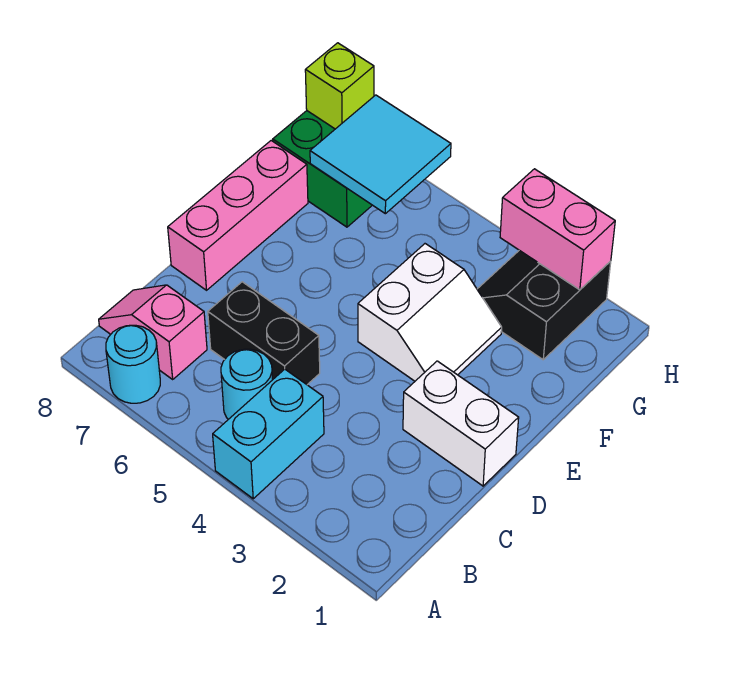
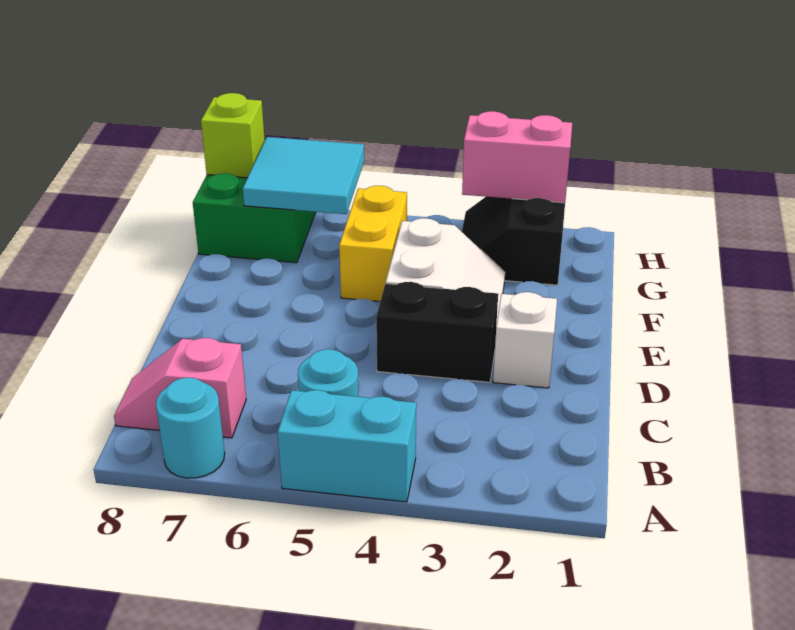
cyan 1x2 brick [213,369,324,499] -> cyan 1x2 brick turned to [278,390,416,502]
black 1x2 brick [208,282,320,385] -> black 1x2 brick moved to [376,282,498,382]
white 1x2 brick [403,361,519,486] -> white 1x1 brick [493,292,557,388]
pink 1x3 brick [168,141,308,290] -> none
none -> yellow 1x2 brick [339,186,407,302]

